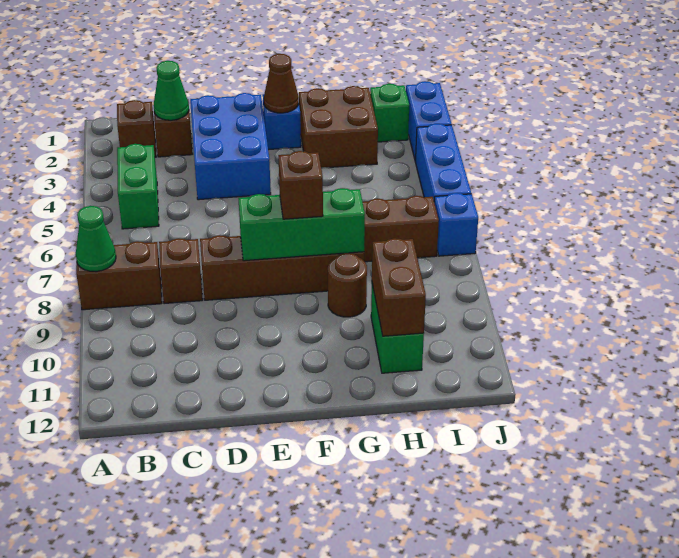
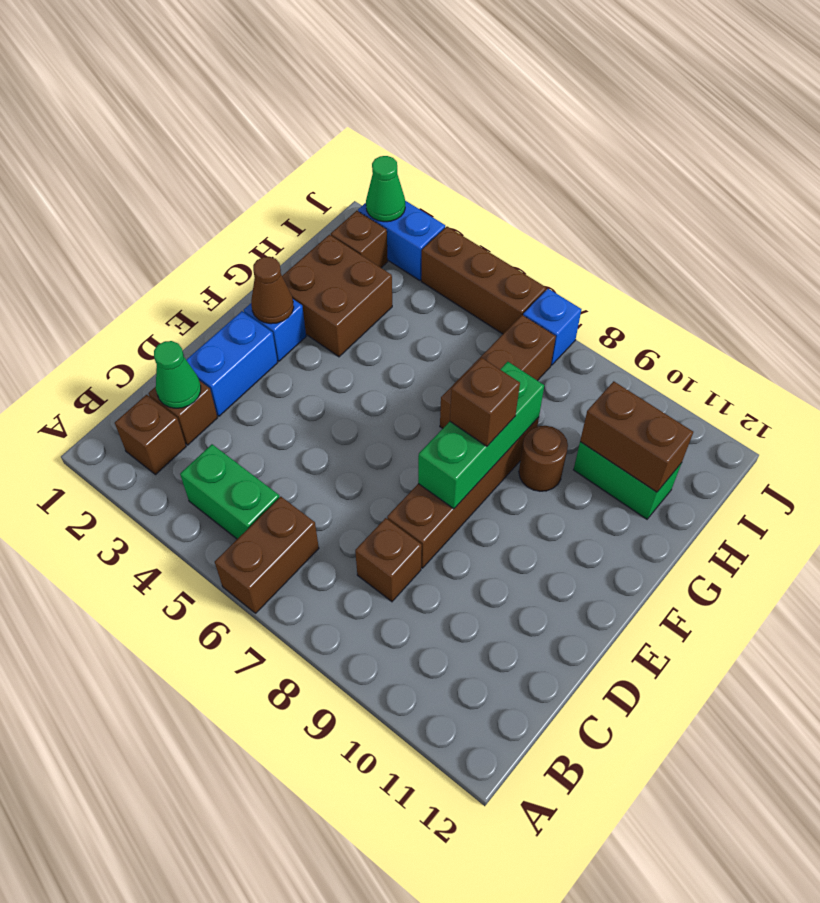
brown 1x2 brick [76,241,162,310] -> brown 1x2 brick moved to [215,497,319,613]
green 1x1 cone [76,206,116,271] -> green 1x1 cone moved to [366,156,405,222]
blue 2x3 brick [190,93,271,200] -> blue 1x2 brick [187,311,278,416]
green 1x1 brick [370,84,409,142] -> brown 1x1 brick [331,211,388,268]
blue 1x3 brick [415,124,471,200] -> brown 1x3 brick [421,227,546,334]

